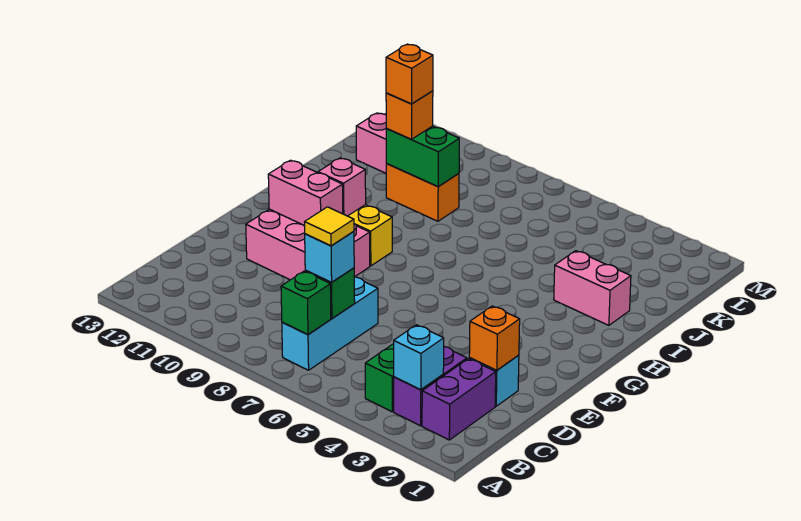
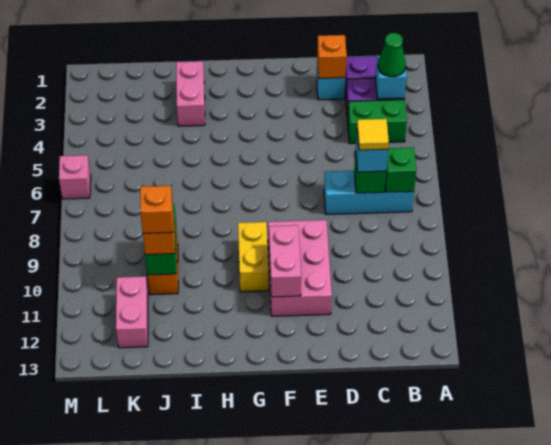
none -> green 1x1 cone [378,33,406,77]
pink 1x1 brick [318,158,366,216] -> pink 1x1 brick moved to [59,155,91,199]

